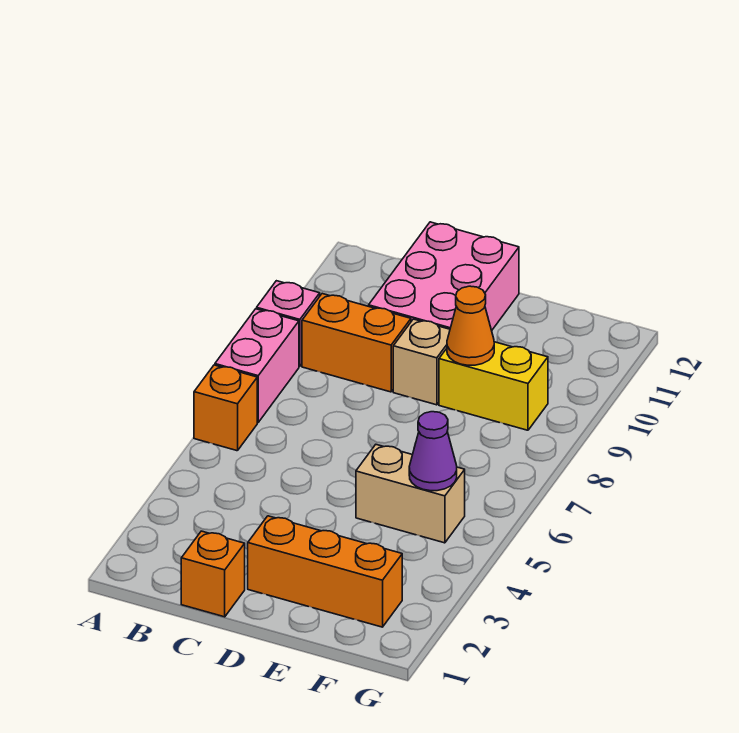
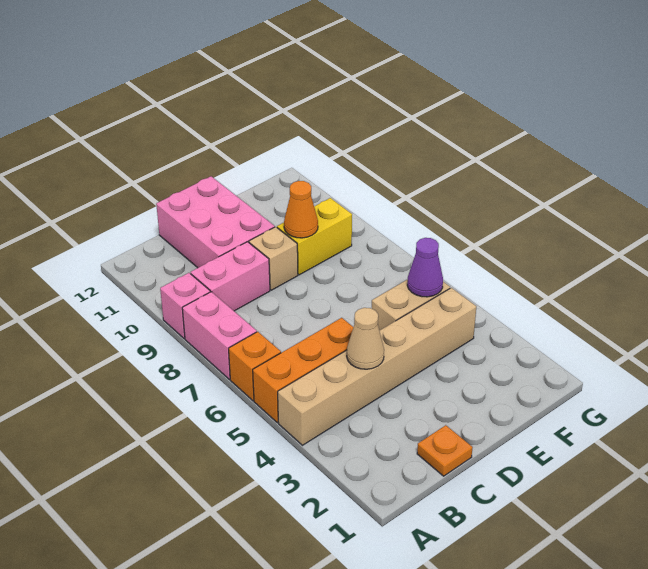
none -> tan 1x6 brick [278,288,476,445]
orange 1x2 brick [302,294,411,392] -> pink 1x2 brick [191,242,270,311]
orange 1x1 brick [181,531,245,617] -> orange 1x1 plate [417,425,473,476]
none -> tan 1x1 cone [347,308,384,369]
orange 1x3 brick [248,516,402,627] -> orange 1x3 brick moved to [253,318,353,423]

